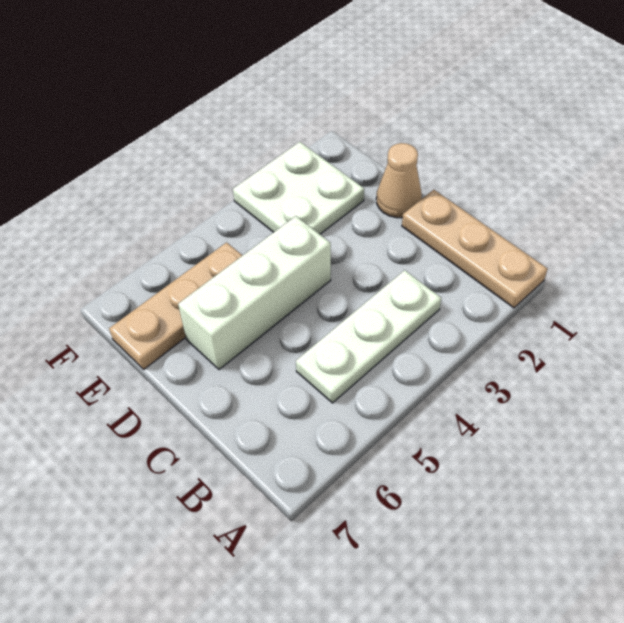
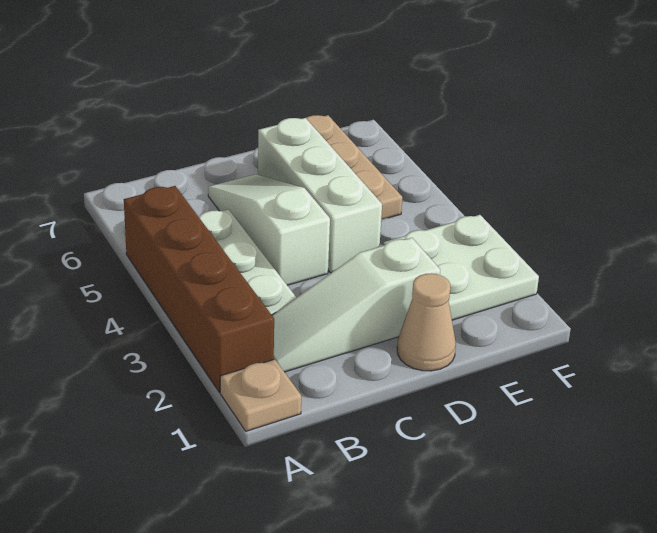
tan 1x3 plate [402,190,548,308] -> tan 1x1 plate [220,359,301,431]
none -> brown 1x4 brick [124,186,274,392]
none -> white 1x3 slope [272,238,440,372]
none -> white 1x3 slope [208,174,330,285]

